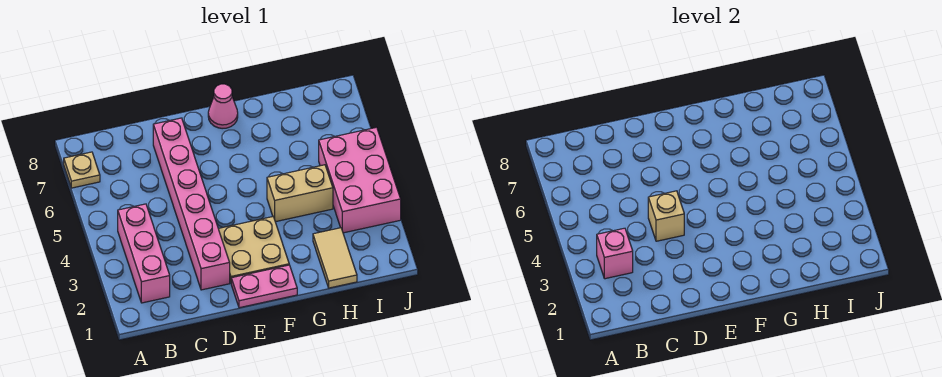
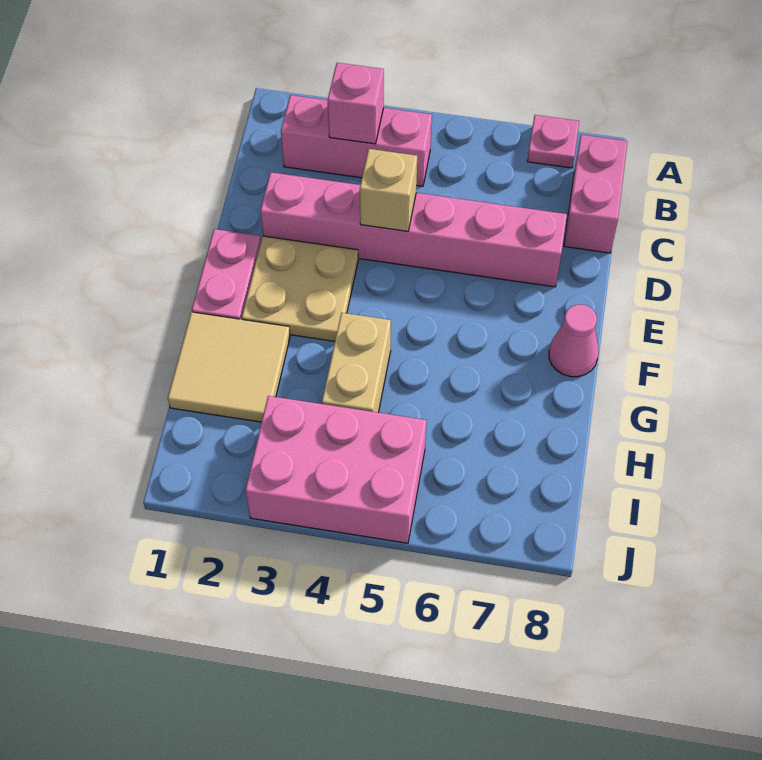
tan 1x1 plate [64,152,100,188] -> pink 1x1 plate [527,115,579,168]
none -> pink 1x2 brick [564,135,628,253]
tan 1x2 tile [313,228,357,288] -> tan 2x2 tile [168,312,290,422]

